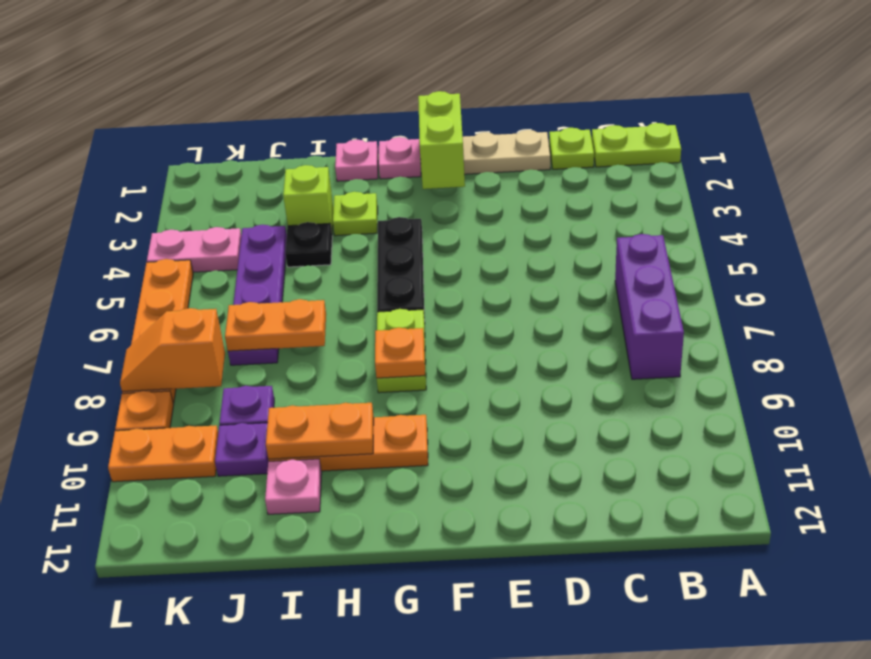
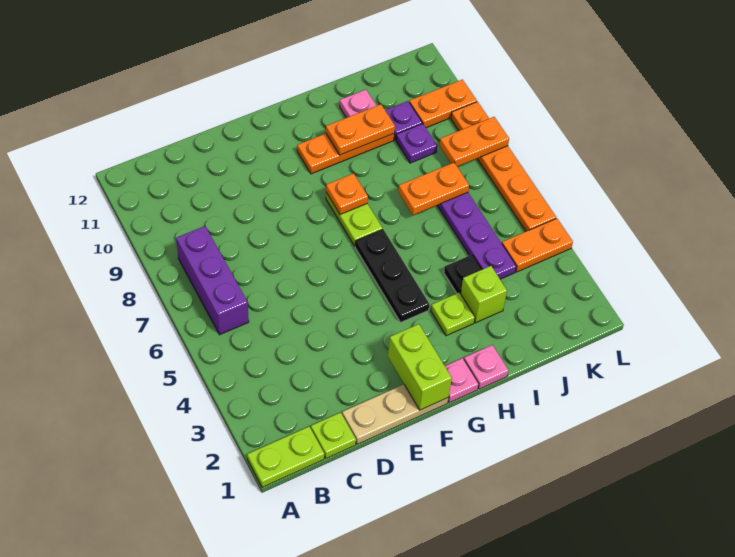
pink 1x2 plate [147,227,241,272] -> orange 1x2 plate [502,219,573,272]
orange 1x2 slope [120,308,225,391] -> orange 1x2 plate [439,117,509,166]

